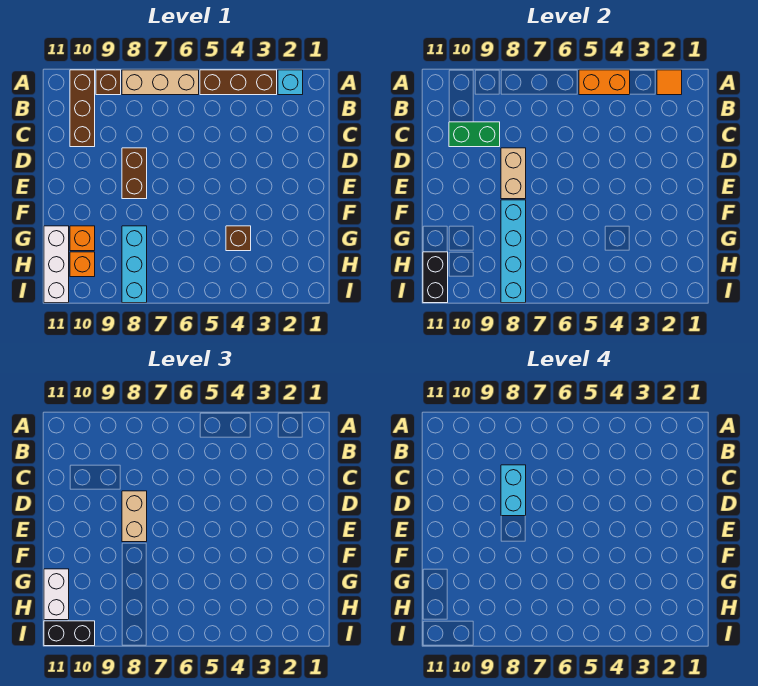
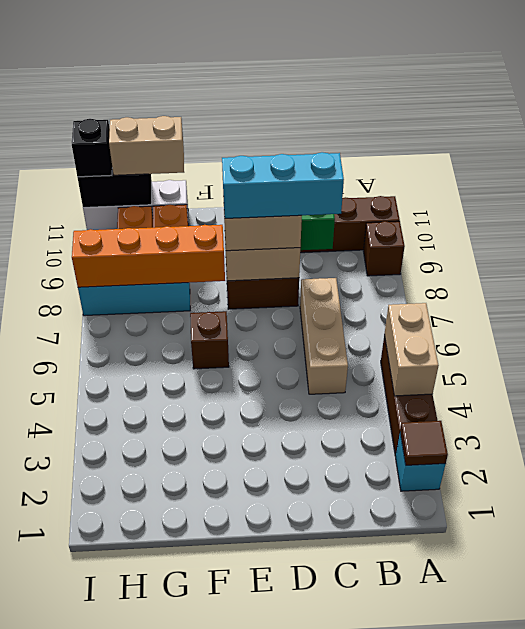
orange 1x1 tile [657,70,682,95] -> brown 1x1 tile [400,421,448,465]
orange 1x2 brick [579,70,630,95] -> tan 1x2 brick [384,303,439,396]
tan 1x3 brick [122,70,199,95] -> tan 1x3 brick moved to [300,278,348,394]
cyan 1x2 brick [501,465,526,516] -> cyan 1x3 brick [222,152,344,218]
cyan 1x4 brick [501,200,526,303] -> orange 1x4 brick [72,225,225,287]
brown 1x1 brick [226,226,251,251] -> brown 1x1 brick moved to [190,311,229,369]
white 1x2 brick [44,569,69,620] -> tan 1x2 brick [109,116,184,175]
black 1x2 brick [44,621,95,646] -> black 1x1 brick [72,119,112,177]

